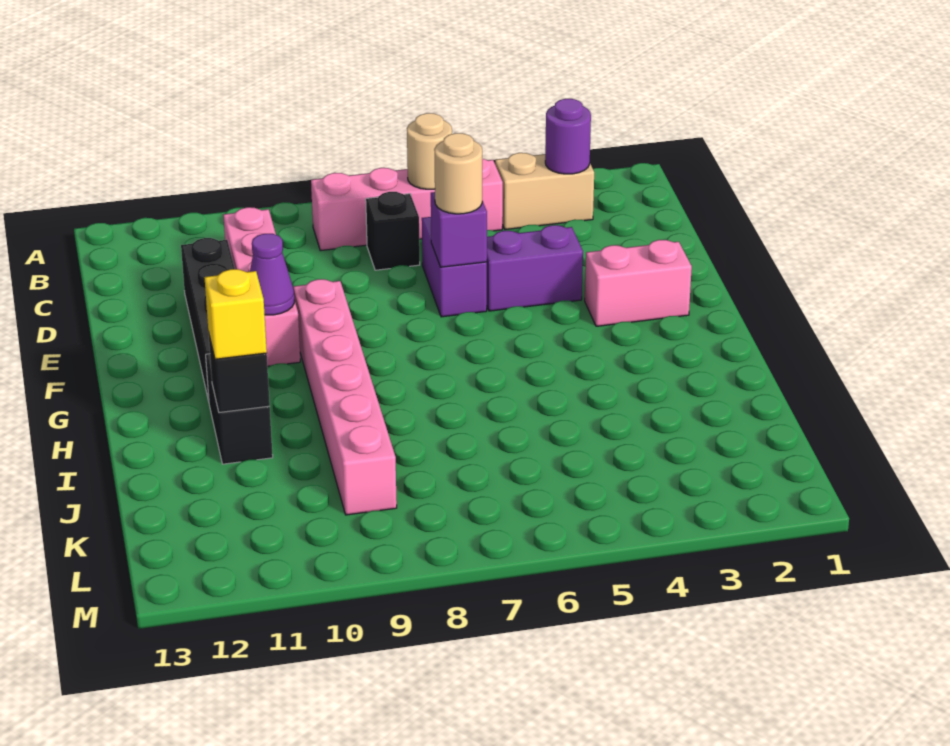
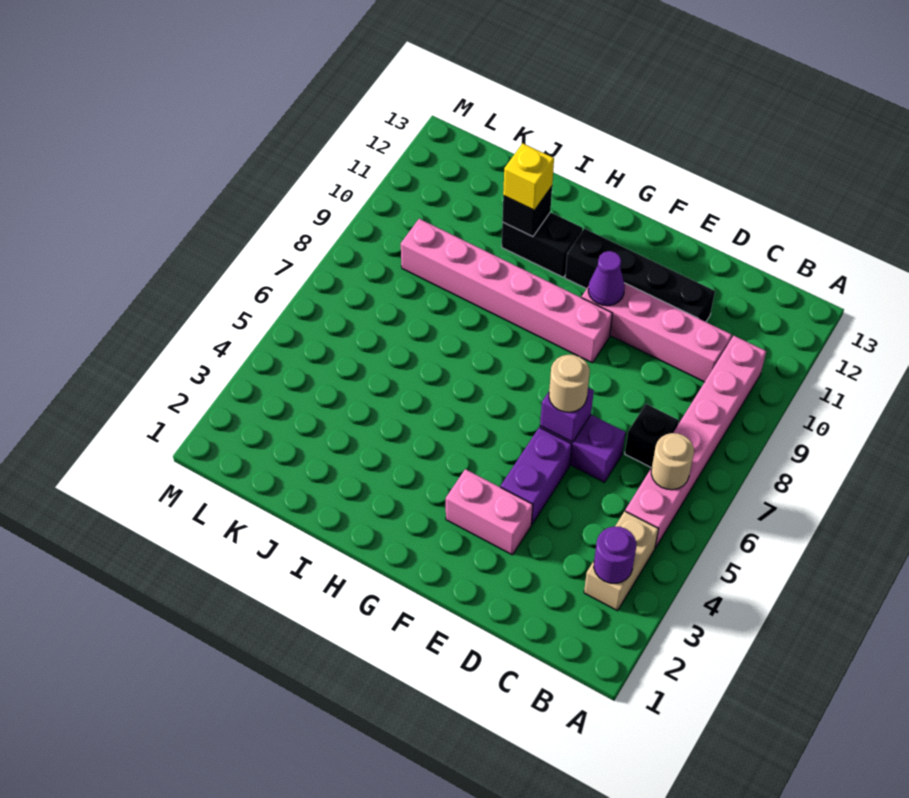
pink 1x4 brick [311,159,503,251] -> pink 1x6 brick [625,336,766,548]
pink 1x2 brick [585,240,692,326] -> pink 1x2 brick turned to [446,469,533,555]

